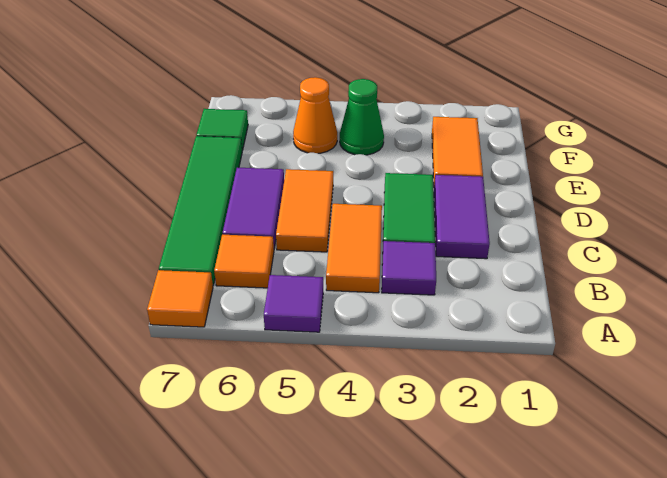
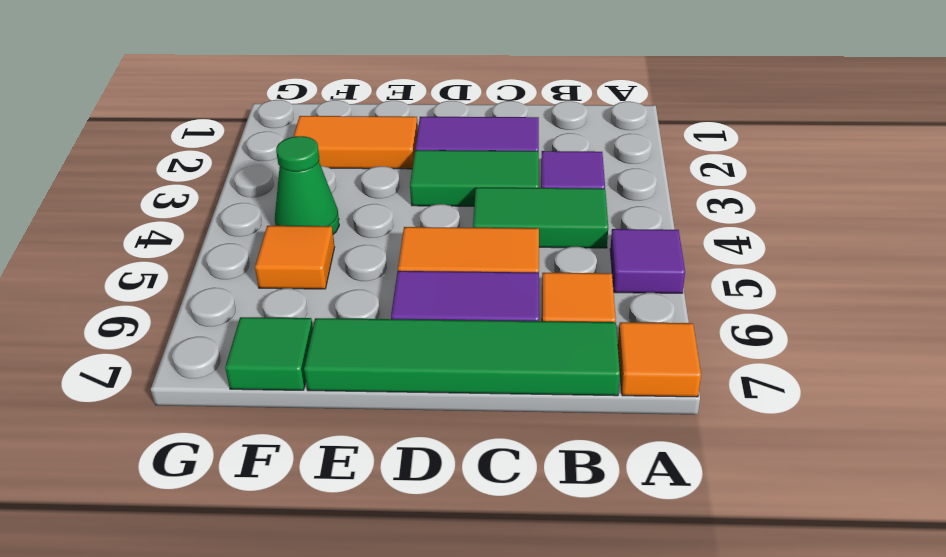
orange 1x2 tile [326,204,382,293] -> green 1x2 tile [473,188,608,248]
orange 1x1 cone [293,77,337,153] -> orange 1x1 tile [255,226,335,289]

